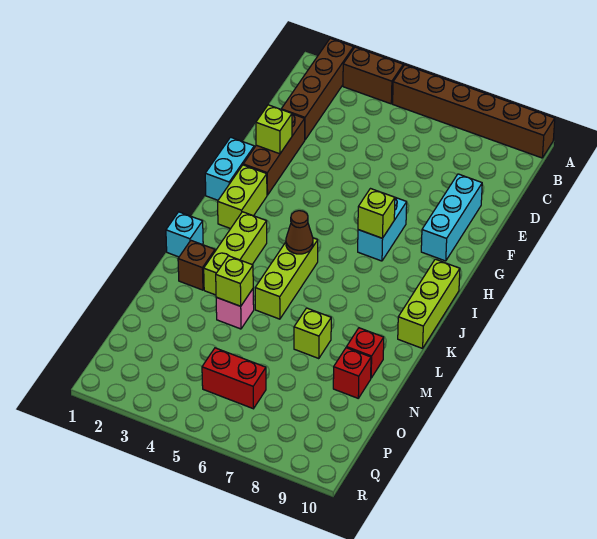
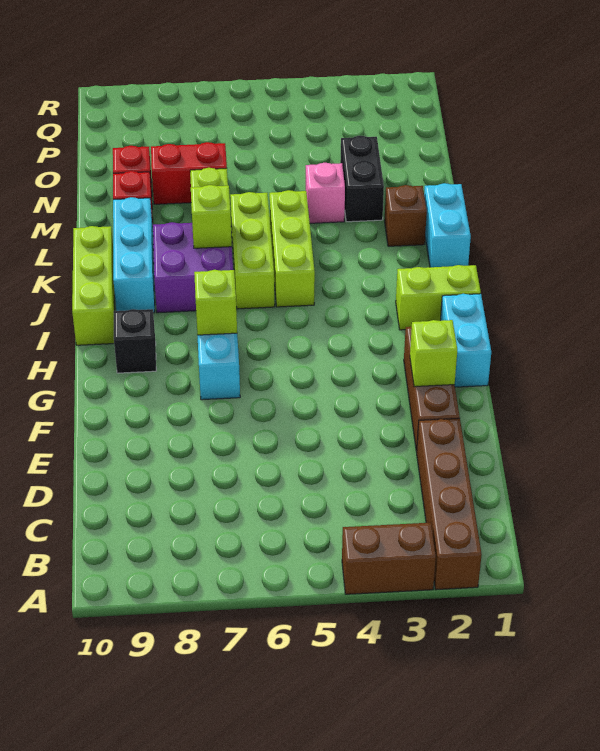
brown 1x6 brick [393,65,555,158] -> none
cyan 1x3 brick [421,174,482,261] -> cyan 1x3 brick moved to [113,197,155,313]
lime 1x2 brick [218,165,267,229] -> lime 1x2 brick turned to [396,265,481,330]
none -> black 1x1 brick [114,309,156,373]
lime 1x3 brick [204,212,267,295] -> lime 1x3 brick moved to [230,192,275,309]
brown 1x1 cone [286,211,313,254] -> none
none -> purple 2x2 brick [153,222,233,313]
cyan 1x1 brick [166,212,203,257] -> cyan 1x2 brick [424,183,471,267]
none -> black 1x2 brick [340,136,384,222]
lime 1x1 brick [216,256,253,306] -> lime 1x1 brick moved to [191,185,232,248]
red 1x2 brick [202,348,266,409] -> red 1x2 brick moved to [151,142,227,204]

